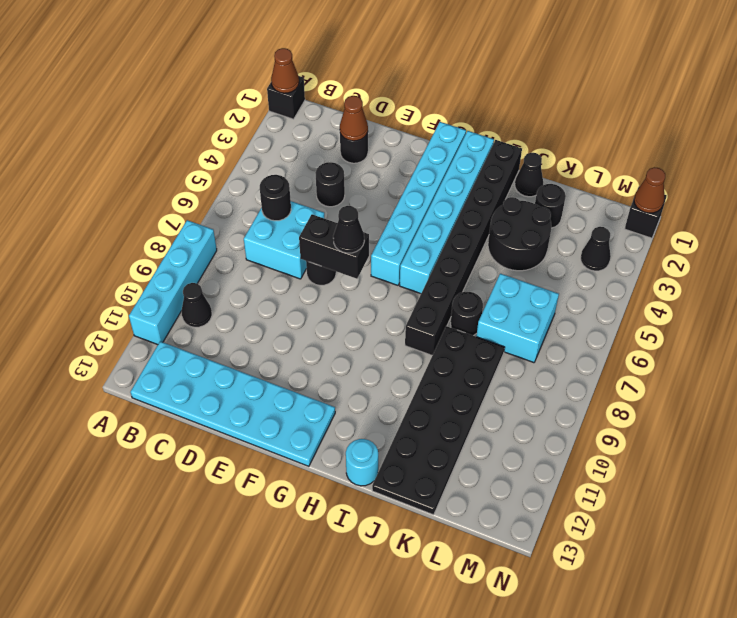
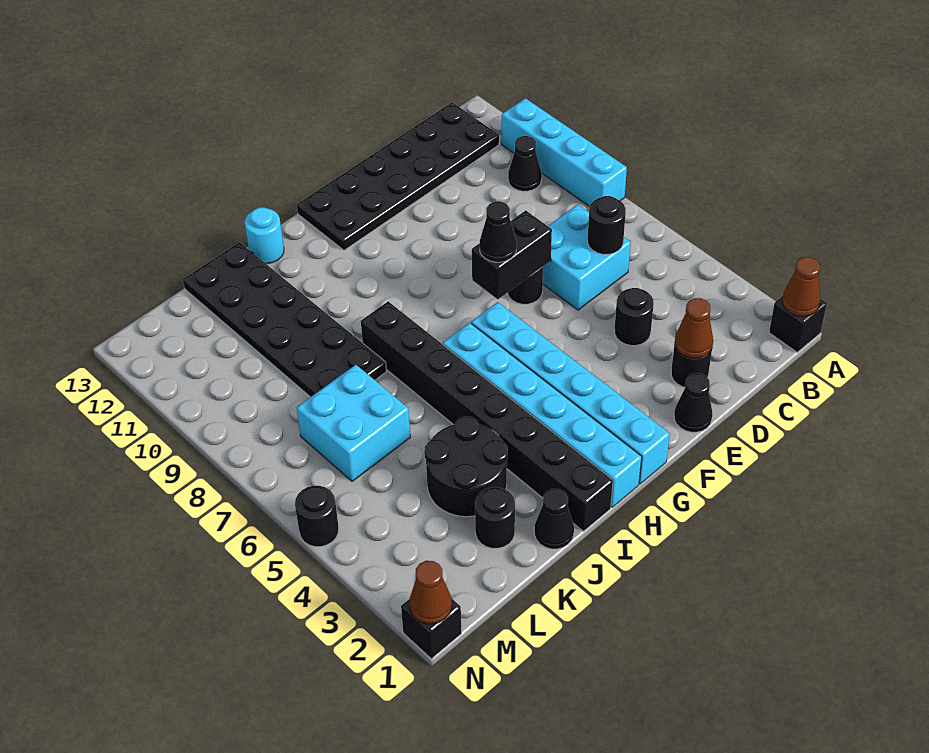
cyan 2x6 plate [130,341,335,466] -> black 2x6 plate [297,102,499,250]
black 1x1 round brick [451,292,483,336] -> black 1x1 round brick moved to [295,486,339,547]
black 1x1 cone [581,227,611,271] -> black 1x1 cone moved to [674,373,713,432]

